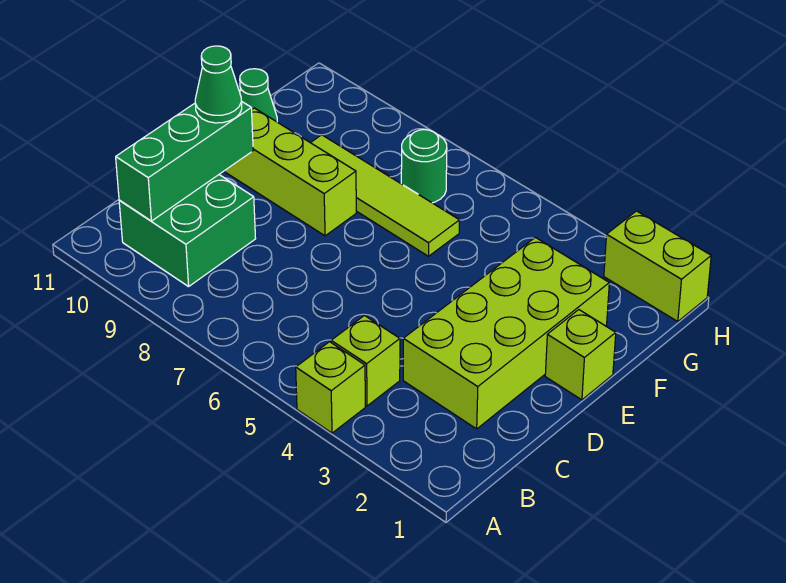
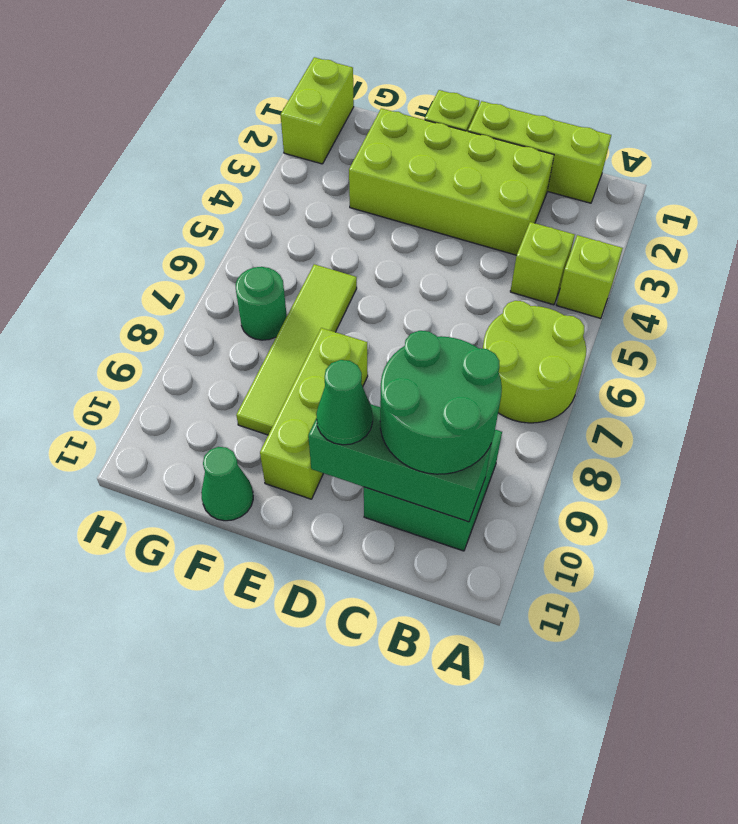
none -> lime 2x2 round brick [483,301,586,423]
none -> lime 1x3 brick [468,101,611,203]
none -> green 2x2 round brick [380,331,502,474]

